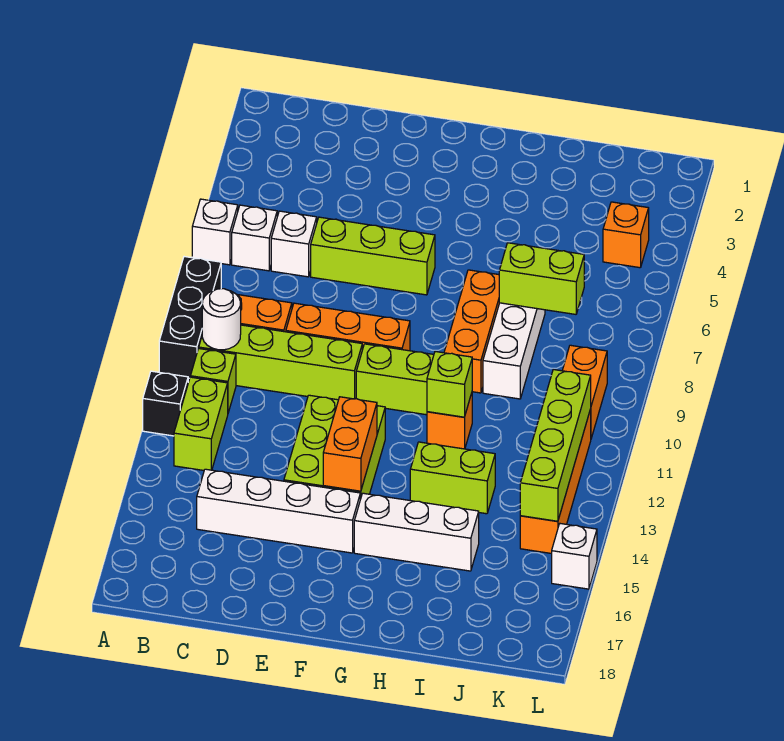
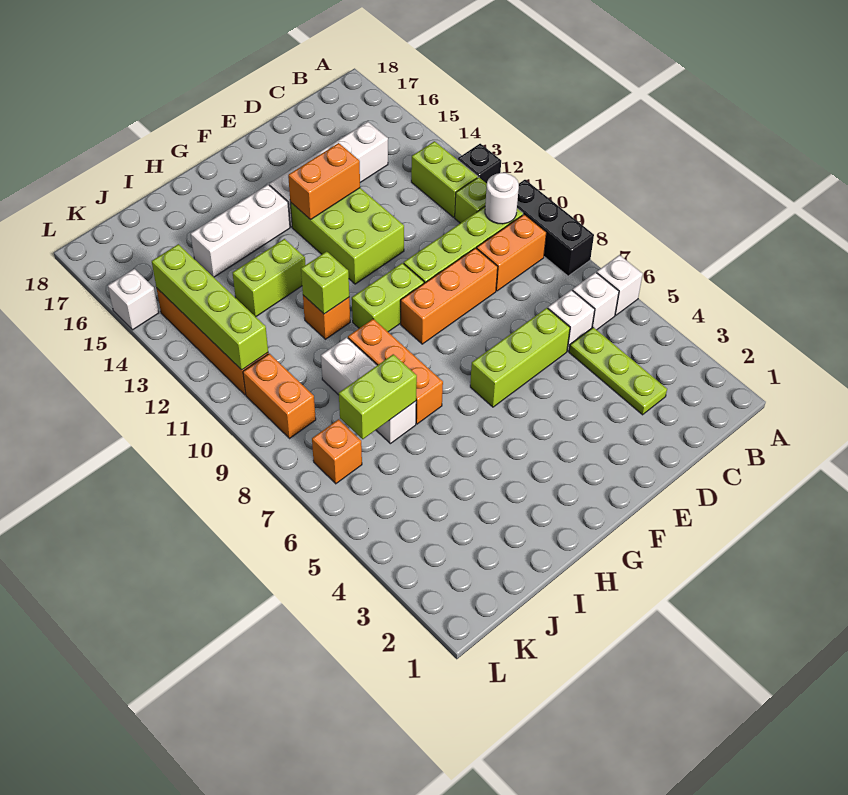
none -> lime 1x3 plate [569,327,667,415]
orange 1x2 brick [323,397,377,491] -> orange 1x2 brick turned to [288,143,360,220]
orange 1x1 brick [603,202,649,268] -> orange 1x1 brick moved to [312,419,362,484]

